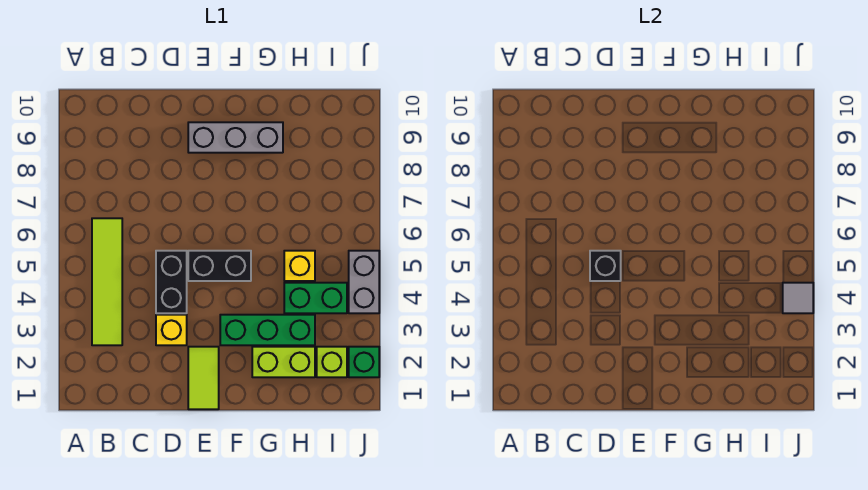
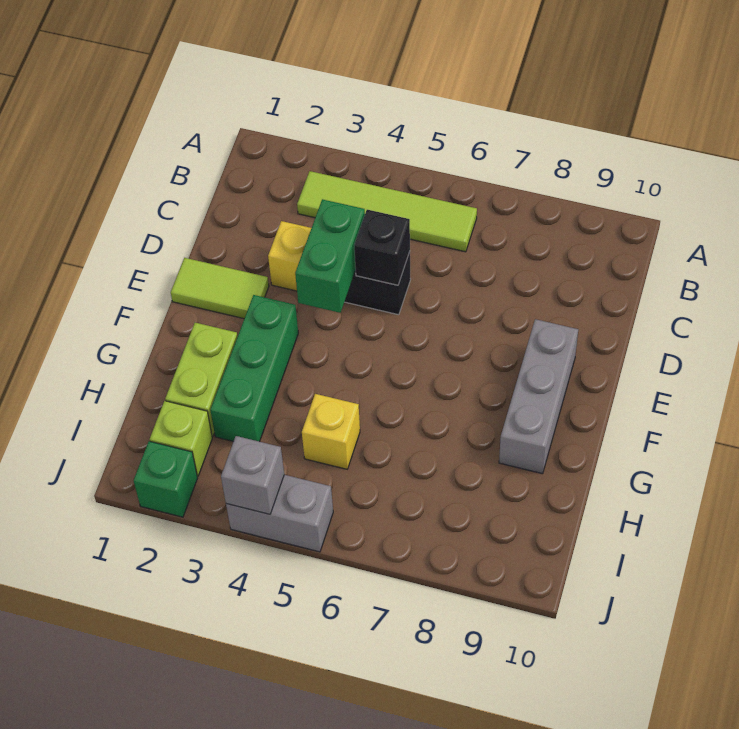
black 1x2 brick [188,251,251,281] -> none
green 1x2 brick [284,283,347,313] -> green 1x2 brick moved to [295,199,365,313]
grey 1x1 tile [783,283,813,313] -> grey 1x1 brick [221,436,284,514]

